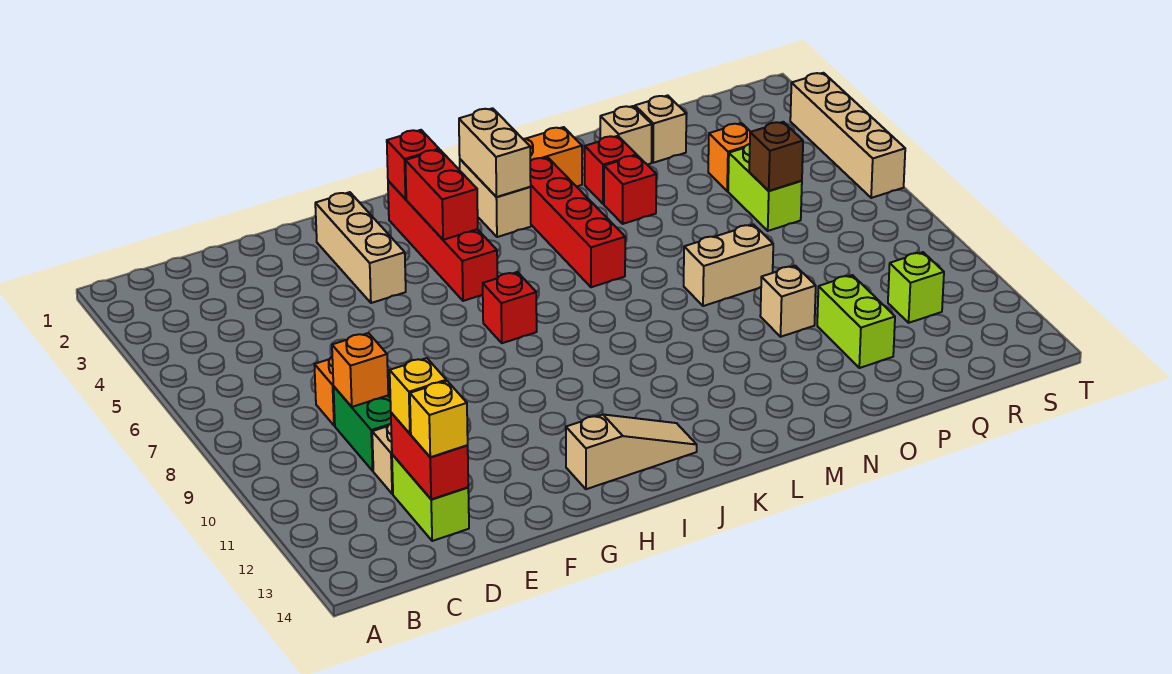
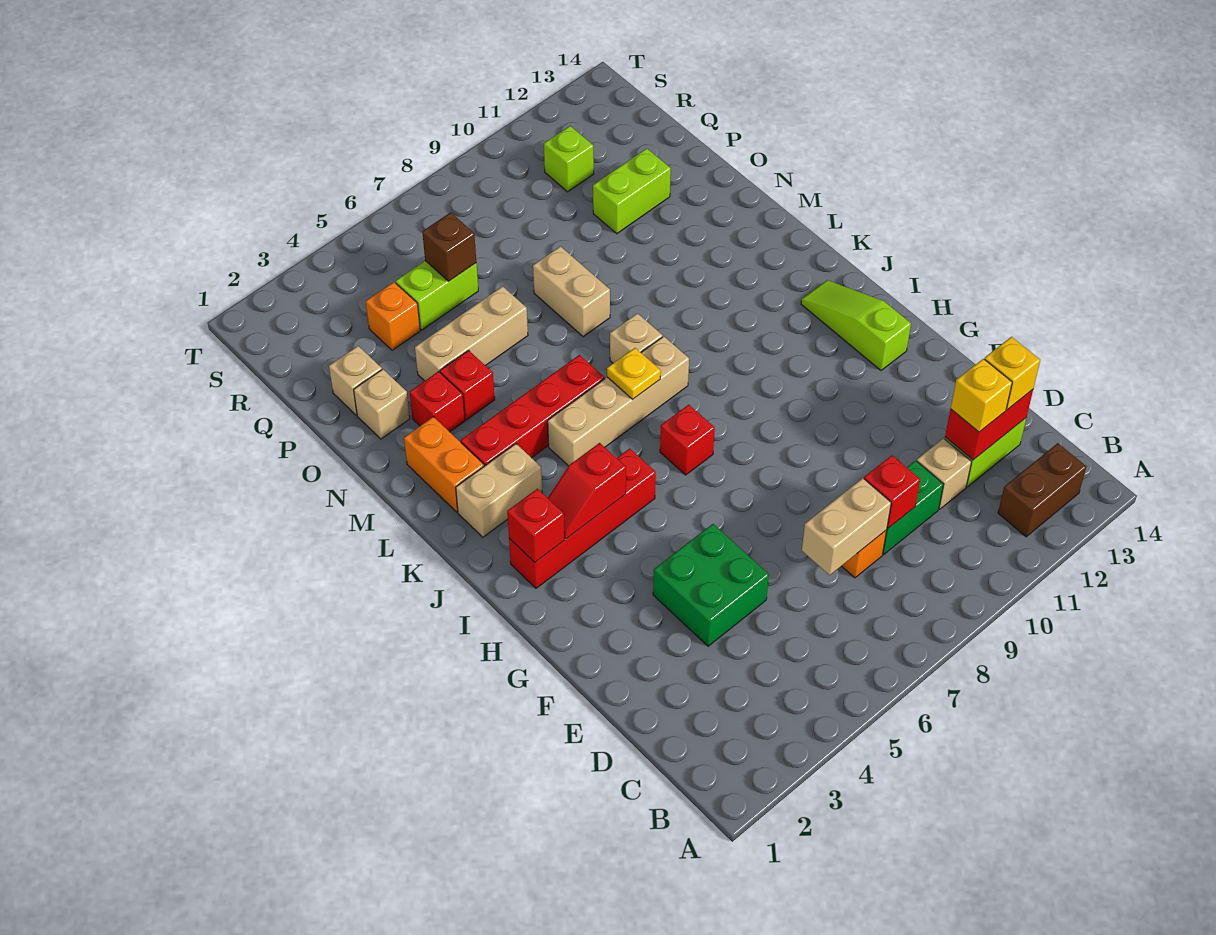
none -> brown 1x2 brick [998,443,1086,537]
orange 1x1 brick [332,333,388,407] -> red 1x1 brick [864,455,920,528]
none -> green 2x2 brick [653,524,769,646]
tan 1x3 brick [315,192,406,303] -> tan 1x3 brick moved to [415,286,528,381]
tan 1x3 slope [566,414,697,489] -> lime 1x3 slope [801,280,911,370]
red 1x2 brick [405,150,478,240] -> red 1x2 slope [548,443,626,539]
tan 1x2 brick [459,108,531,197] -> tan 1x2 brick moved to [802,478,891,575]
none -> yellow 1x1 plate [607,348,661,399]
tan 1x1 brick [760,266,816,337] -> tan 1x1 brick moved to [610,313,662,363]
tan 1x4 brick [790,73,905,198] -> tan 1x4 brick moved to [548,336,689,466]

